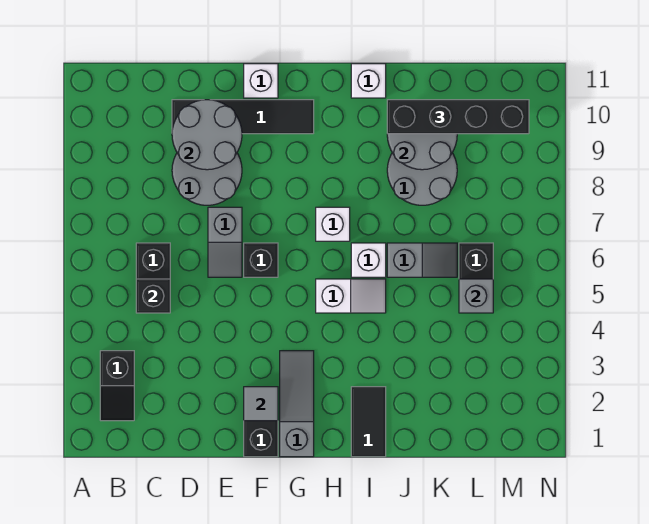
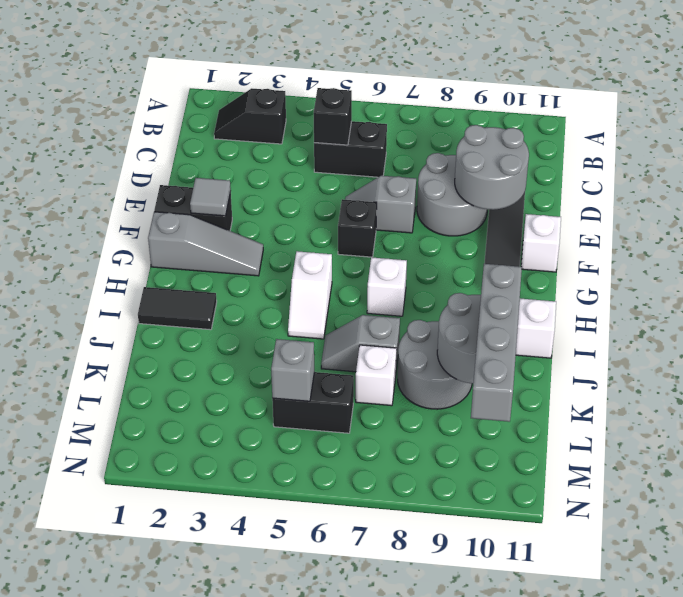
white 1x1 brick [351,243,386,277] -> white 1x1 brick moved to [356,345,397,406]
grey 1x2 slope [387,243,457,277] -> grey 1x2 slope turned to [321,315,400,372]
black 1x4 brick [387,100,529,134] -> grey 1x4 brick [471,264,522,422]

